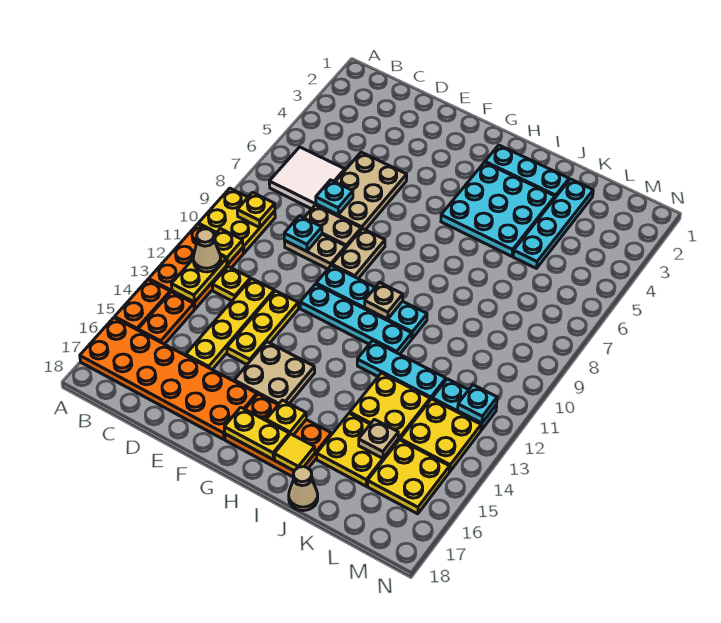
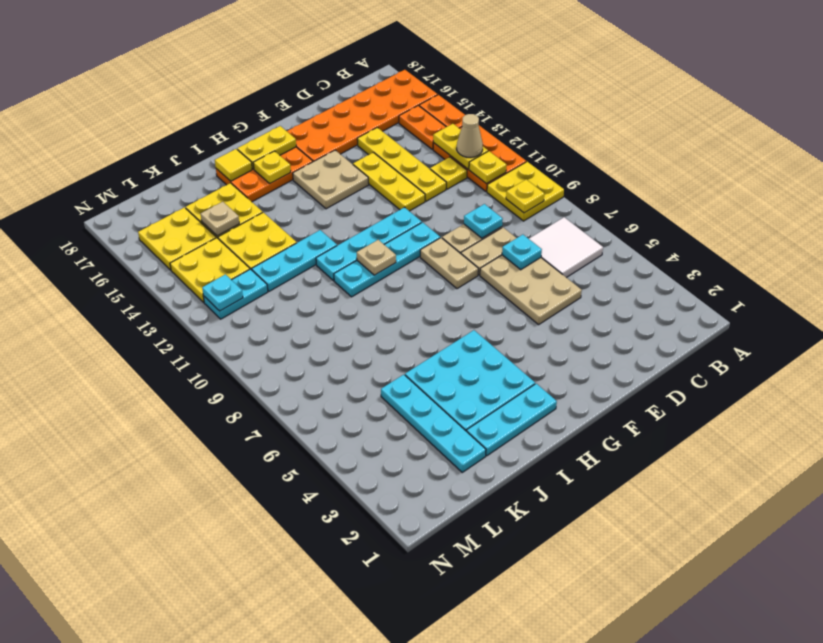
tan 1x1 cone [289,467,318,511] -> none

